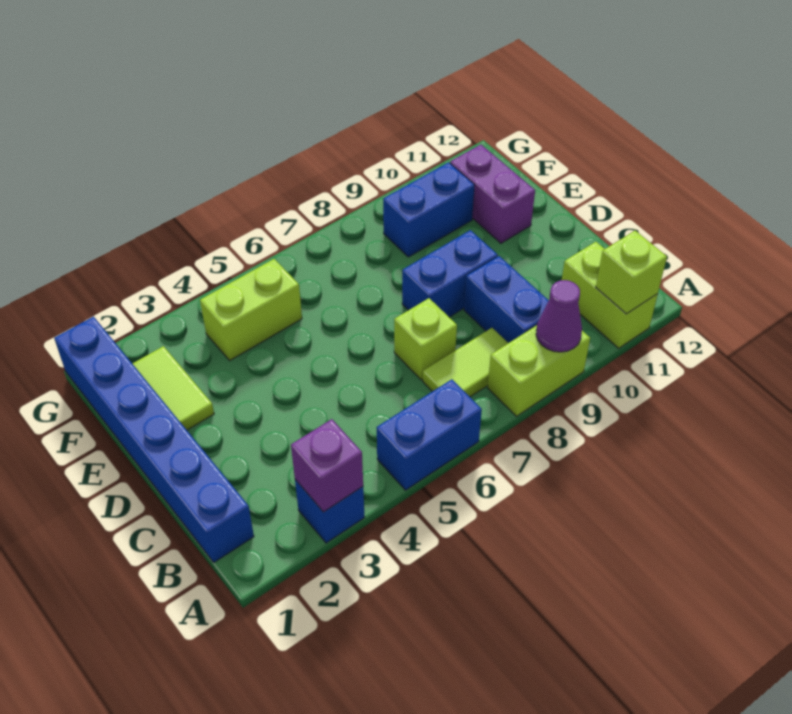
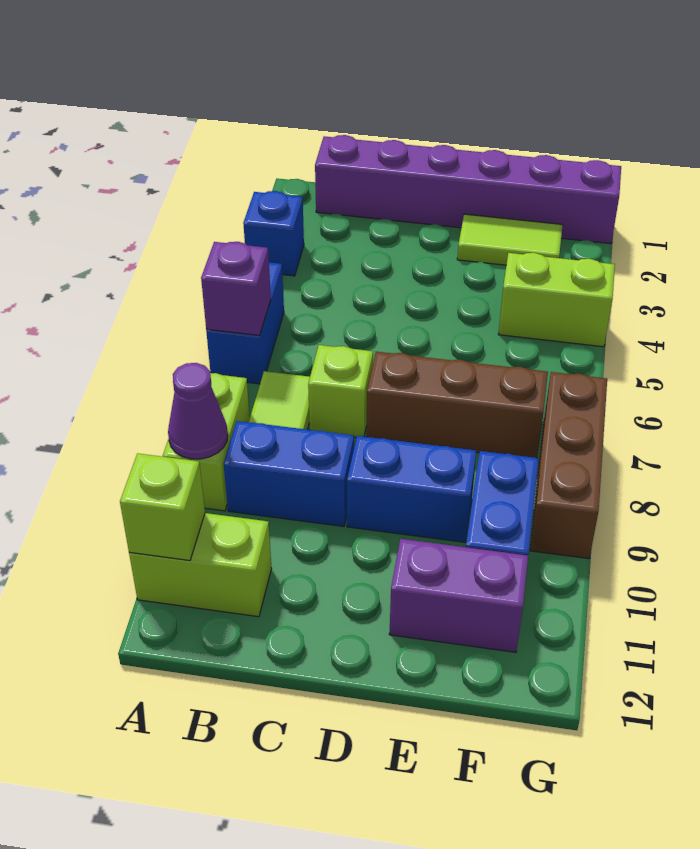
purple 1x1 brick [291,419,363,512] -> purple 1x1 brick moved to [201,242,271,335]
blue 1x6 brick [54,317,254,562] -> purple 1x6 brick [315,135,621,244]
none -> brown 1x3 brick [367,352,548,458]
blue 1x2 brick [402,230,498,317] -> blue 1x2 brick turned to [347,436,476,542]
lime 1x2 brick [200,259,302,360] -> lime 1x2 brick turned to [499,253,615,347]
none -> brown 1x3 brick [530,372,607,559]

